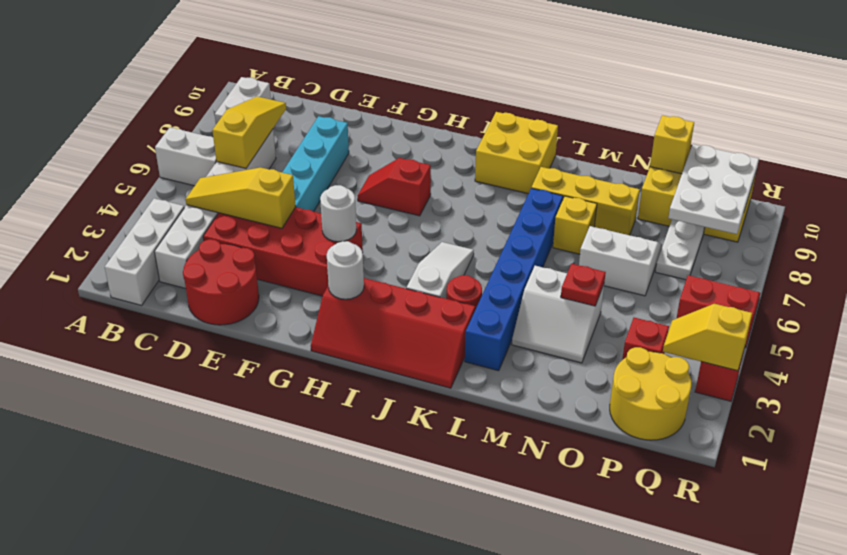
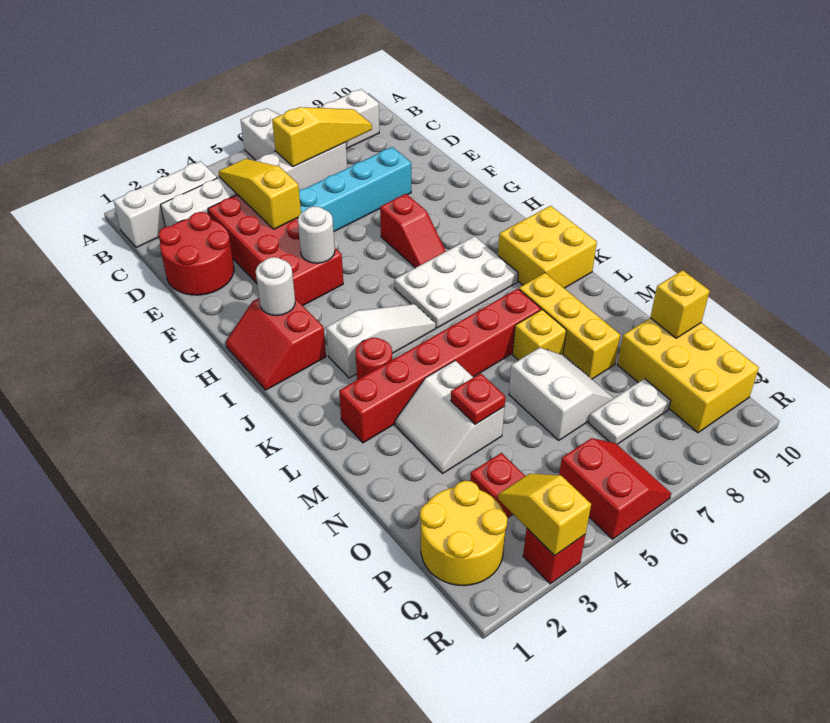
red 1x2 slope [357,158,431,216] -> red 1x2 slope turned to [380,194,446,268]
red 2x4 slope [311,278,475,388] -> red 2x2 slope [226,298,326,390]
blue 1x6 brick [465,188,563,371] -> red 1x6 brick [339,289,541,443]
white 2x3 plate [668,144,759,234] -> white 2x3 plate moved to [394,236,518,328]

